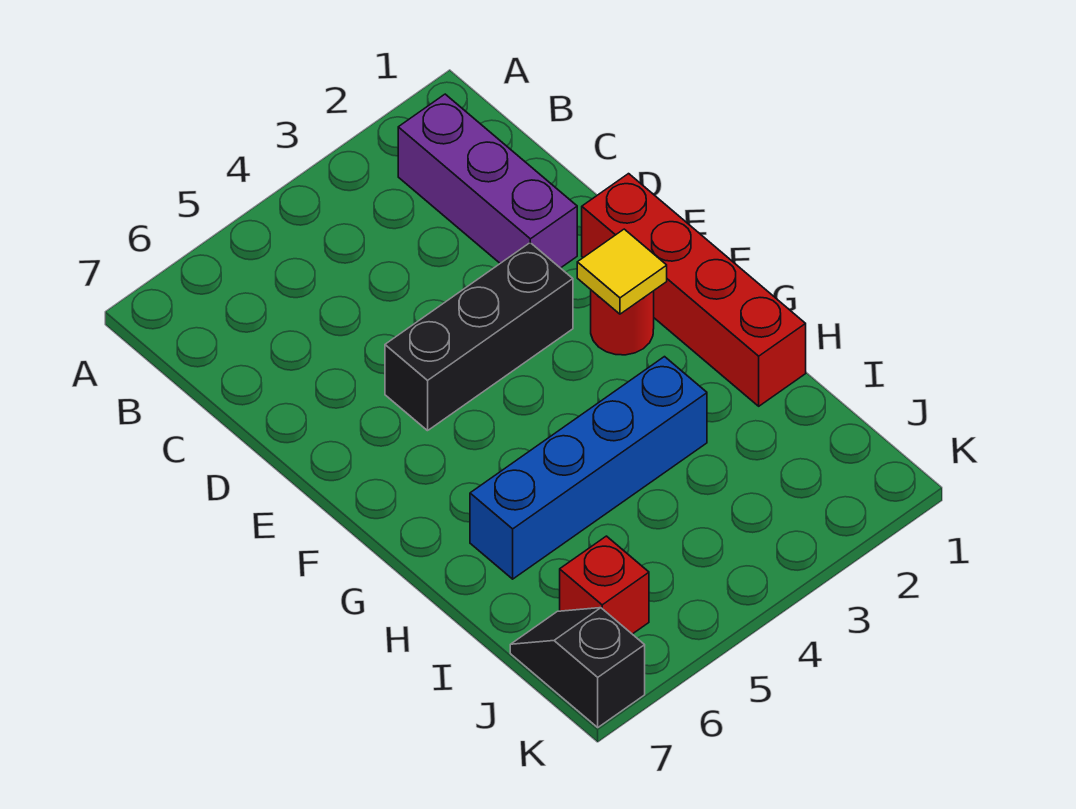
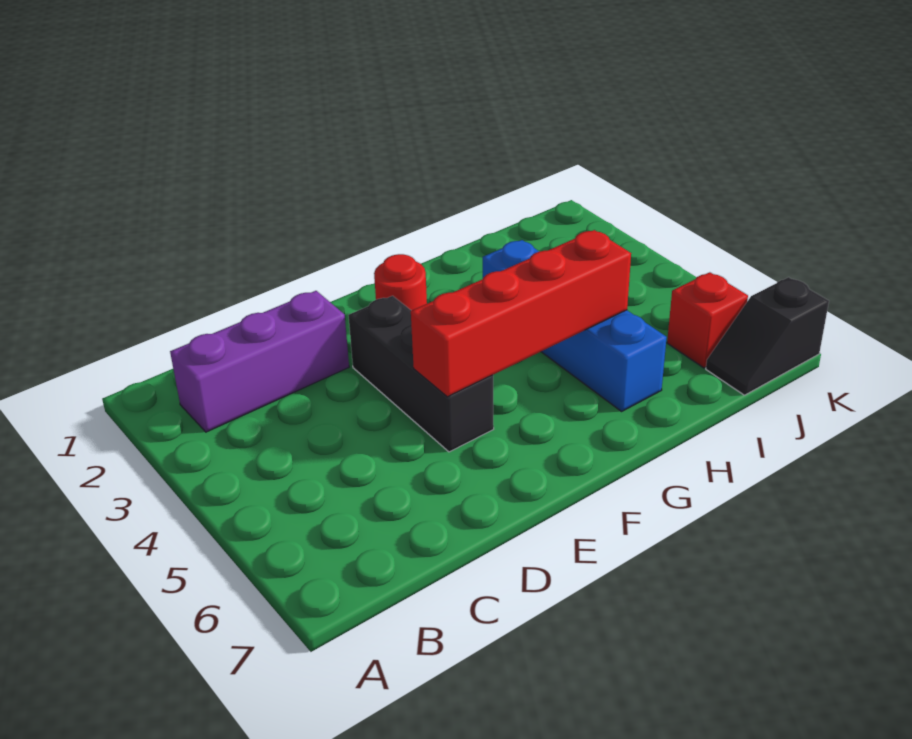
red 1x4 brick [582,174,806,406] -> red 1x4 brick moved to [411,230,631,397]
yellow 1x1 tile [577,229,667,314] -> none

